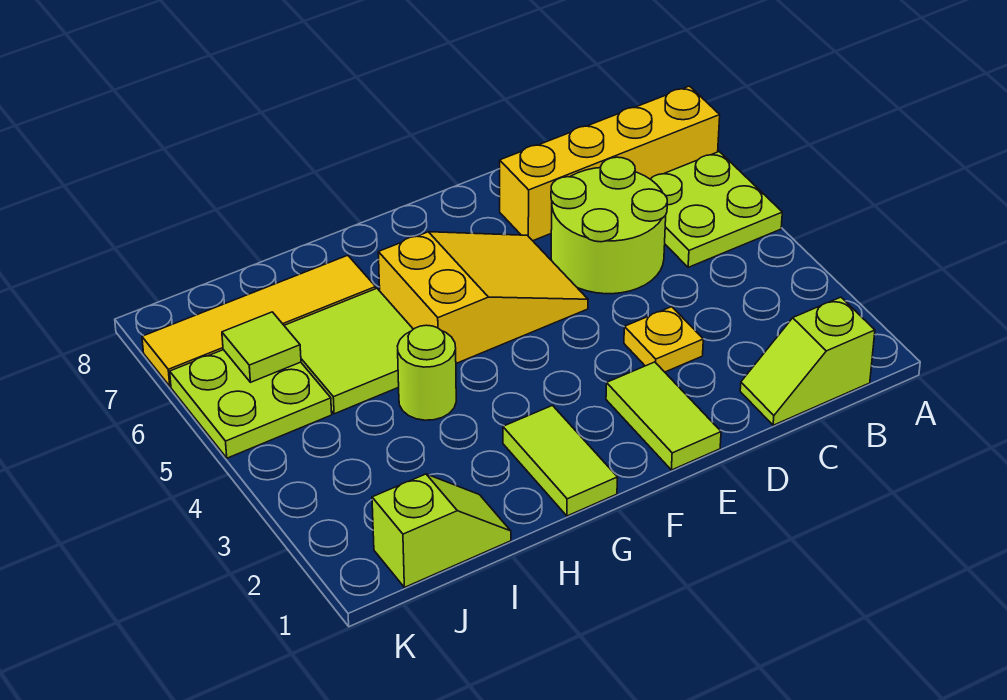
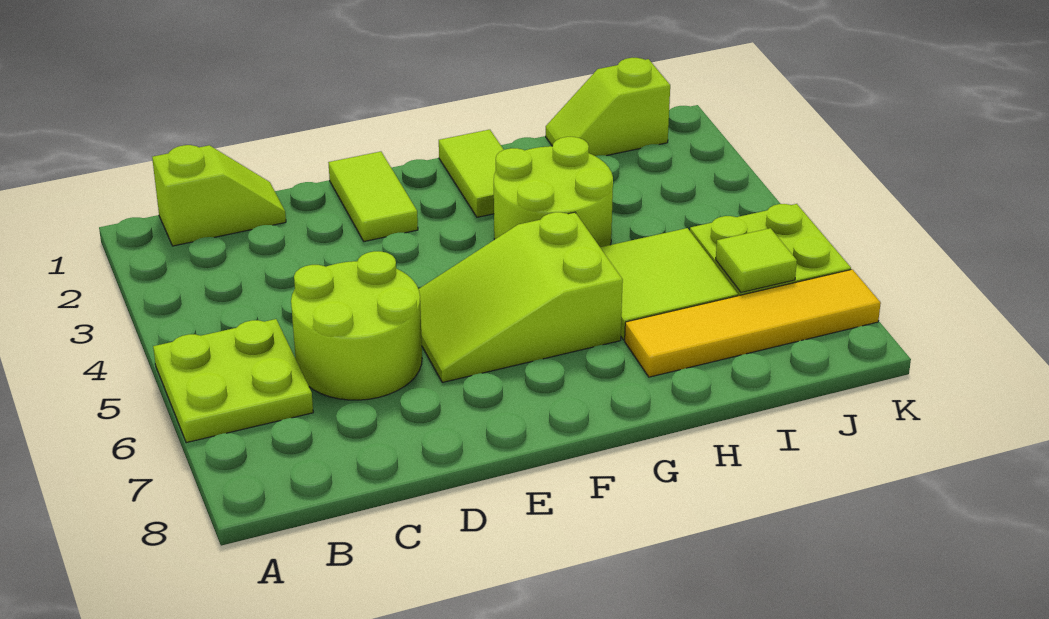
yellow 1x4 brick [500,86,720,241] -> none
yellow 1x1 plate [624,307,703,372] -> none
yellow 2x3 slope [378,232,588,363] -> lime 2x3 slope [419,212,623,382]
lime 1x1 round brick [398,325,456,420] -> lime 2x2 round brick [494,137,613,247]

